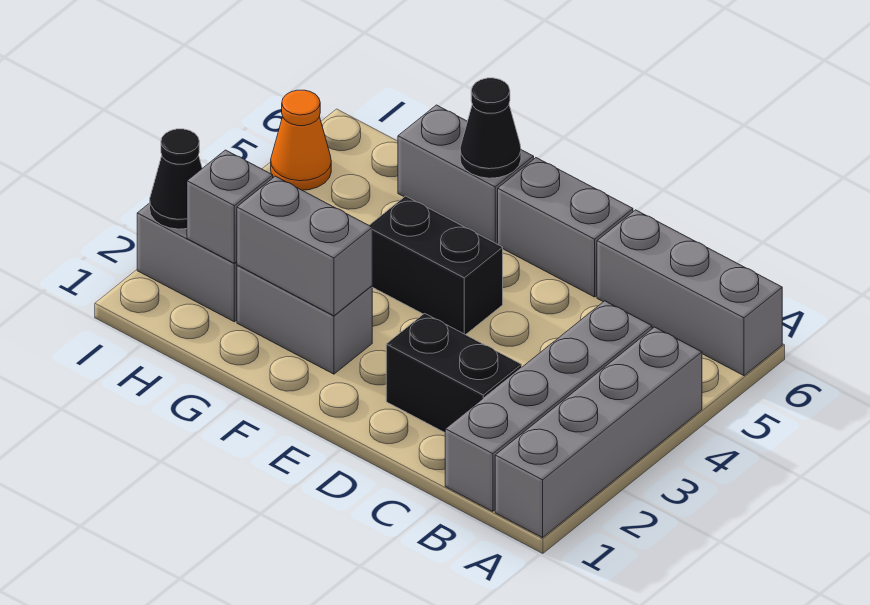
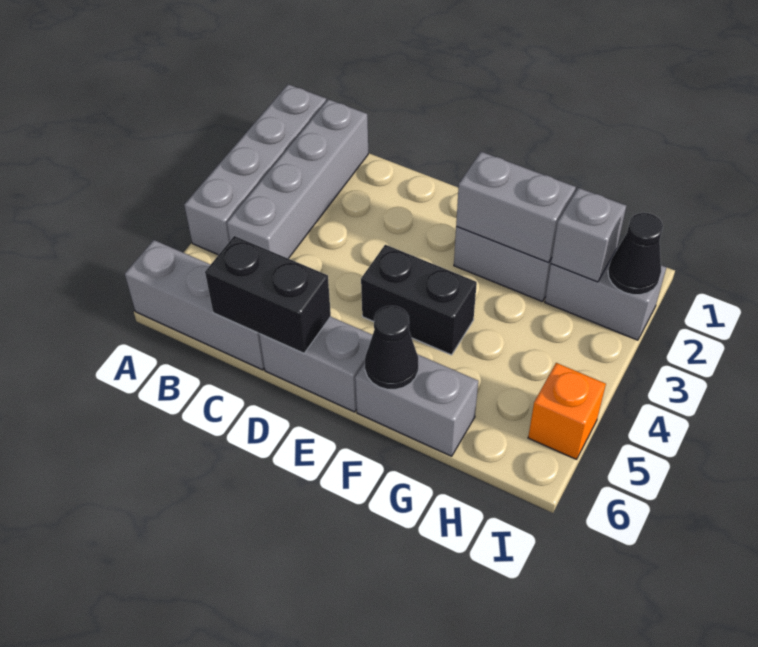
black 1x2 brick [386,313,522,433] -> black 1x2 brick moved to [205,236,331,353]
orange 1x1 cone [271,90,331,190] -> orange 1x1 brick [528,363,606,459]

